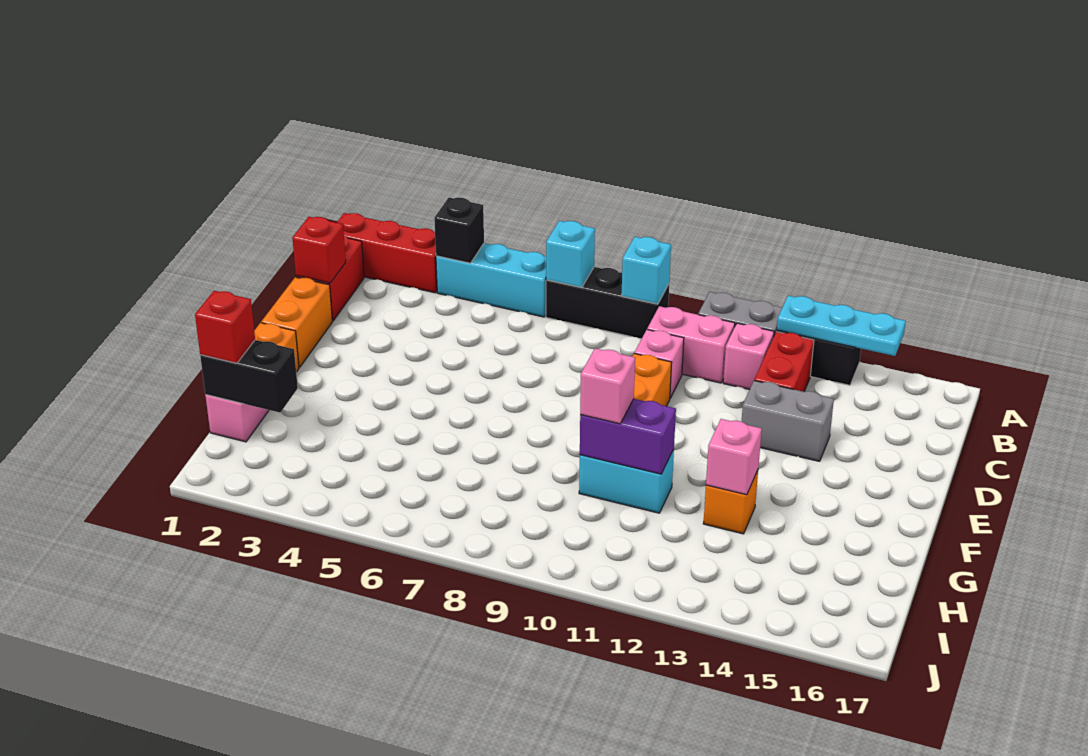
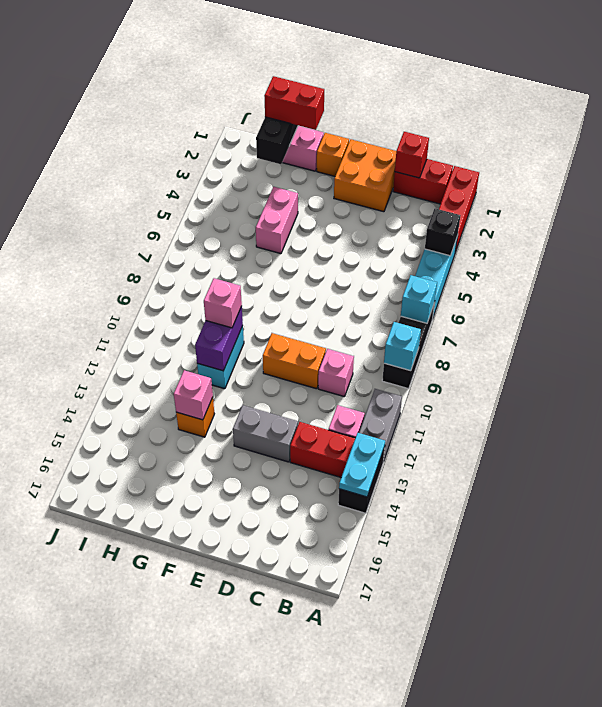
cyan 1x3 plate [777,296,906,356] -> cyan 1x2 plate [339,433,385,497]
pink 1x2 brick [647,306,735,383] -> pink 1x2 brick moved to [256,187,298,254]
orange 1x2 brick [261,277,332,367] -> orange 2x2 brick [334,139,396,212]
grey 1x2 brick [742,381,834,461] -> grey 1x2 brick turned to [233,405,298,462]
red 1x1 brick [195,291,255,363] -> red 1x2 brick [264,76,324,130]

